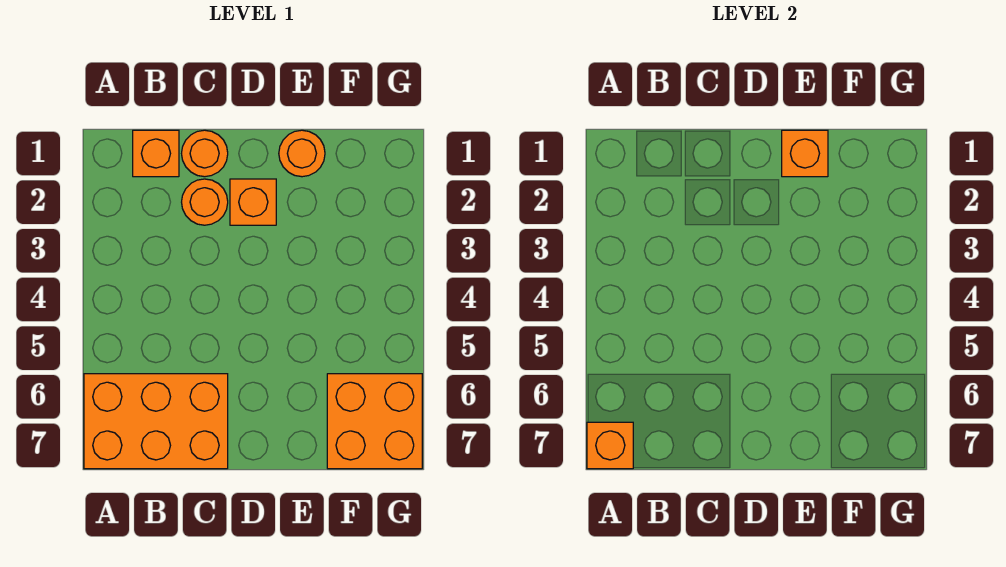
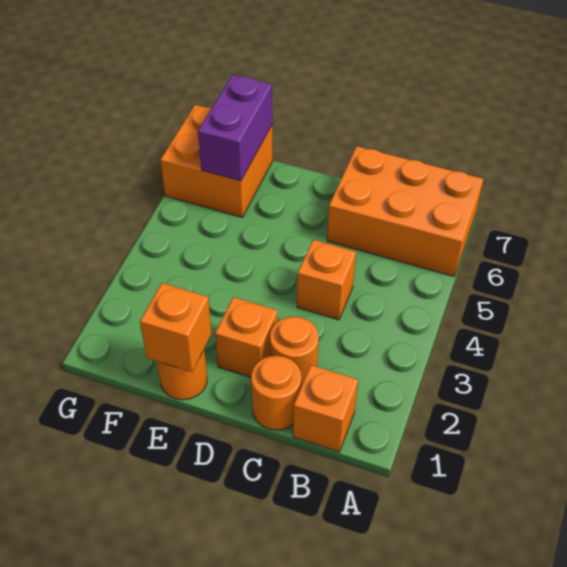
orange 1x1 brick [587,422,633,469] -> orange 1x1 brick moved to [297,240,356,320]
none -> purple 1x2 brick [198,75,272,181]

